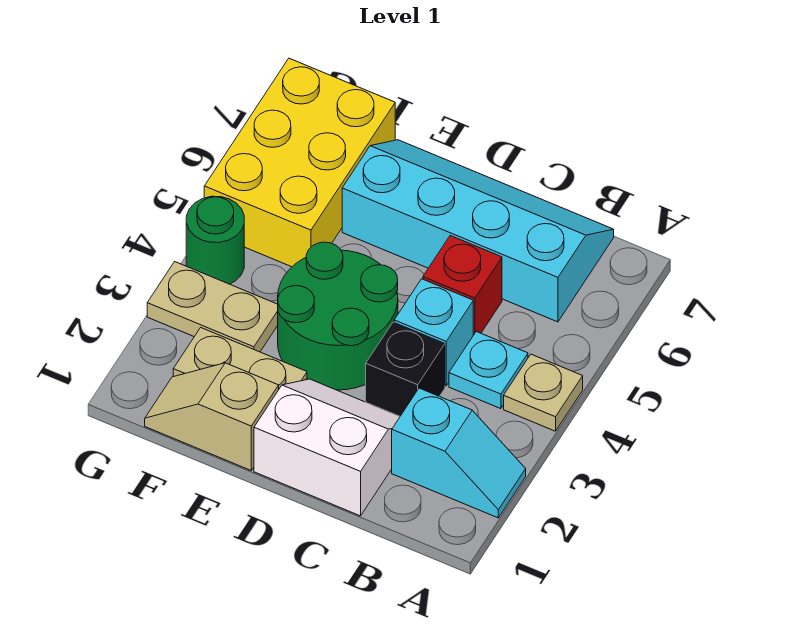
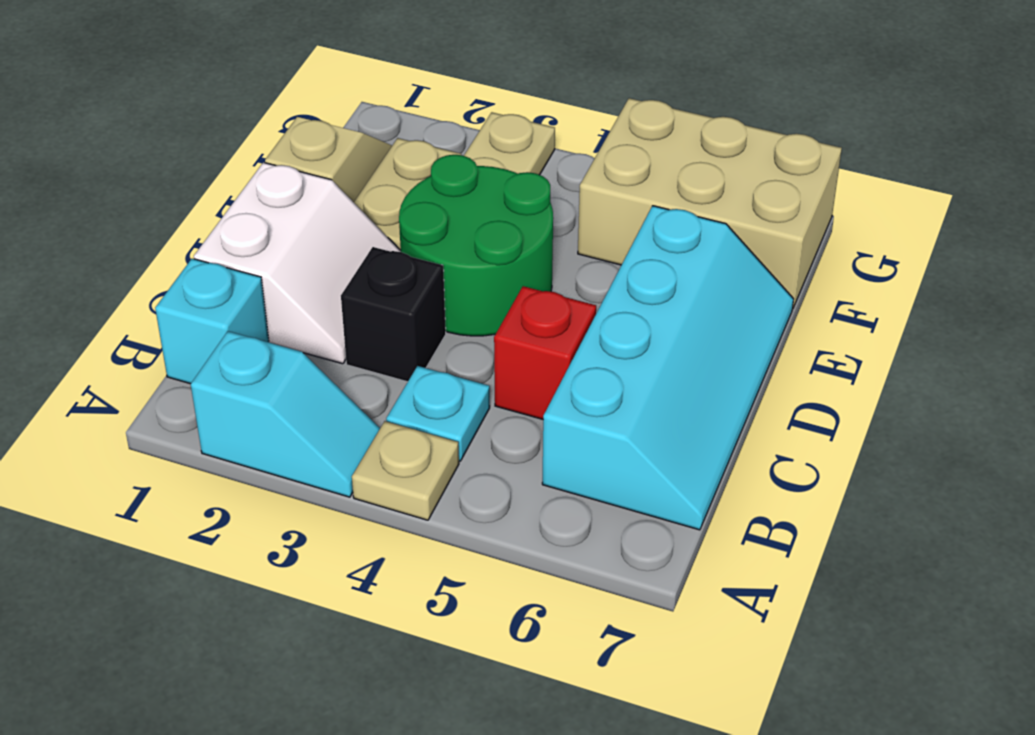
cyan 1x2 slope [392,388,526,518] -> cyan 1x2 slope turned to [191,331,380,497]
cyan 1x1 brick [394,279,473,386] -> cyan 1x1 brick moved to [155,259,269,384]
yellow 2x3 brick [204,58,395,267] -> tan 2x3 brick [578,98,842,309]
green 1x1 round brick [186,196,244,284] -> none

